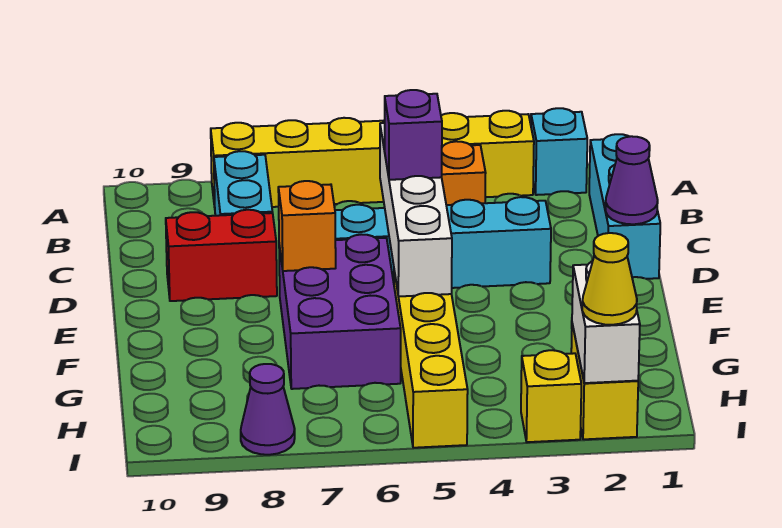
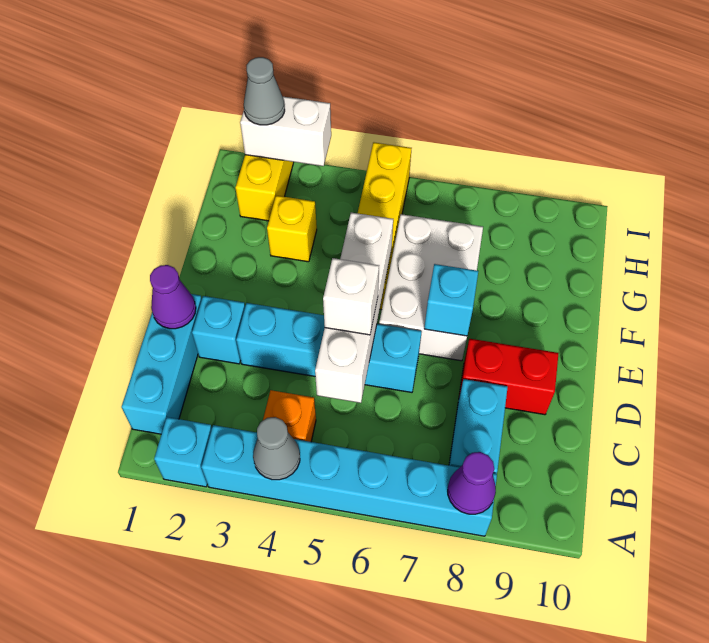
yellow 1x6 brick [211,111,534,207] -> cyan 1x6 brick [202,425,497,536]
none -> grey 1x1 cone [253,417,300,480]
none -> cyan 1x1 brick [192,296,245,364]
purple 1x1 brick [385,90,442,180] -> white 1x1 brick [323,258,379,335]
purple 2x3 brick [279,234,401,389] -> white 2x3 brick [379,214,483,361]
orange 1x1 brick [278,181,336,271] -> cyan 1x1 brick [424,264,478,336]
white 1x2 brick [572,261,640,383] -> white 1x2 brick turned to [240,97,331,166]
yellow 1x1 cone [582,233,637,325] -> grey 1x1 cone [244,57,285,125]
yellow 1x1 brick [521,350,581,442] -> yellow 1x1 brick moved to [267,196,317,262]
purple 1x1 cone [241,364,295,455] -> purple 1x1 cone moved to [448,452,496,514]

